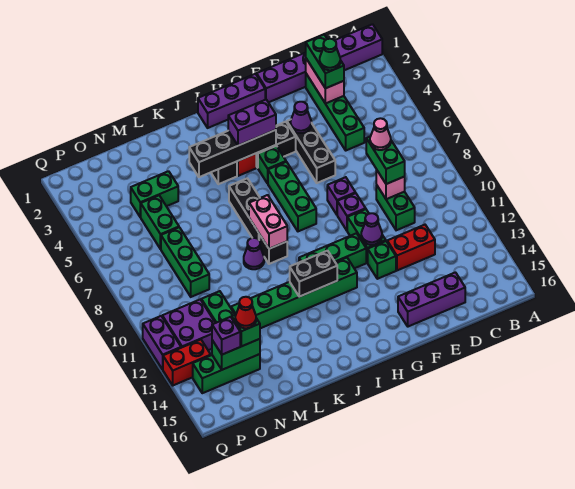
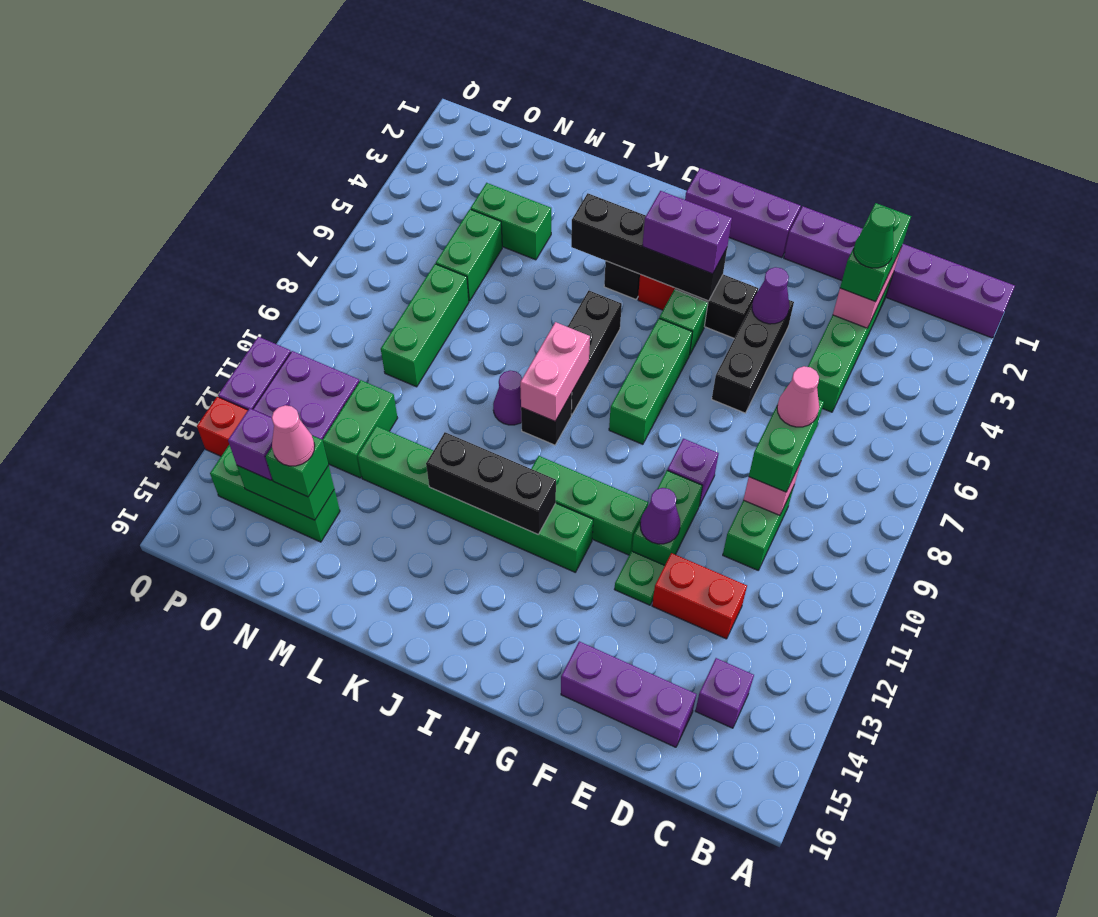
purple 1x1 brick [327,177,355,215] -> purple 1x1 brick moved to [695,658,754,728]
green 1x1 brick [368,241,396,279] -> green 1x1 plate [614,551,665,605]
black 1x2 brick [290,251,337,297] -> black 1x3 brick [426,432,556,534]
red 1x1 cone [235,297,256,328] -> pink 1x1 cone [272,405,315,466]

